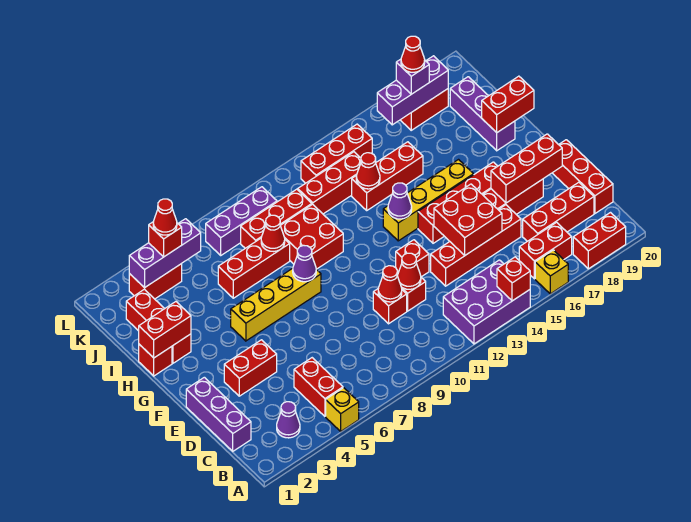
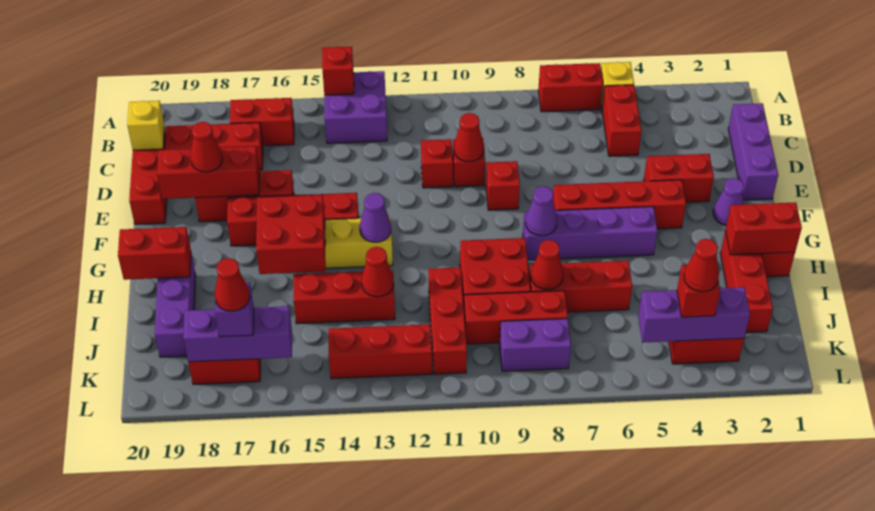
purple 2x3 brick [443,260,530,344] -> purple 2x2 brick [324,71,387,143]
yellow 1x1 brick [535,250,568,294] -> yellow 1x1 brick moved to [127,101,165,150]
red 1x2 brick [573,213,626,269] -> red 1x2 brick moved to [538,63,603,112]
purple 1x1 cone [277,402,300,438] -> purple 1x1 cone moved to [713,178,744,225]
red 1x1 cone [397,253,421,289] -> red 1x1 cone moved to [190,122,223,172]
red 1x4 brick [431,205,521,286] -> red 1x4 brick moved to [553,180,686,229]
red 2x2 brick [434,184,502,255] -> red 2x2 brick moved to [256,195,326,274]
red 1x1 brick [396,240,429,277] -> red 1x1 brick moved to [486,161,520,210]
yellow 1x4 brick [231,268,321,341] -> purple 1x4 brick [523,207,658,260]
red 1x3 brick [298,152,361,214] -> red 1x3 brick turned to [429,267,467,374]
purple 1x3 brick [206,187,277,255] -> purple 1x2 brick [500,319,571,371]

